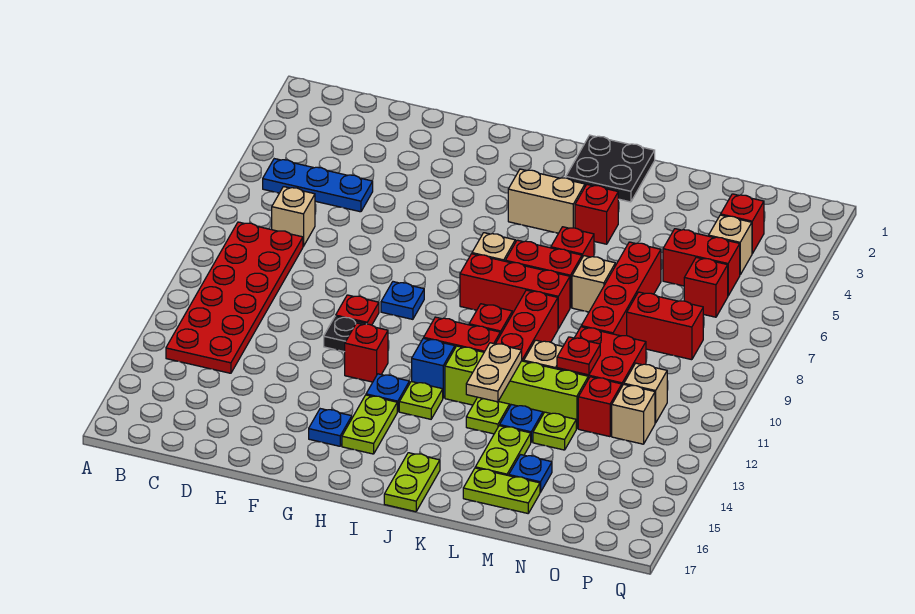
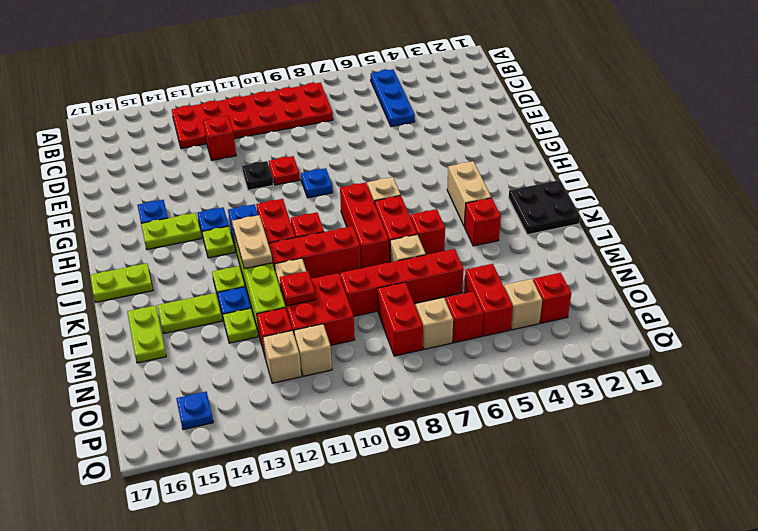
tan 1x1 brick [272,187,315,246] -> tan 1x1 brick moved to [416,298,453,349]
red 1x1 brick [345,323,388,382] -> red 1x1 brick moved to [204,116,236,160]
tan 1x2 plate [466,343,522,402] -> tan 1x2 plate turned to [232,215,272,269]
blue 1x1 plate [509,455,552,492] -> blue 1x1 plate moved to [176,392,213,430]

